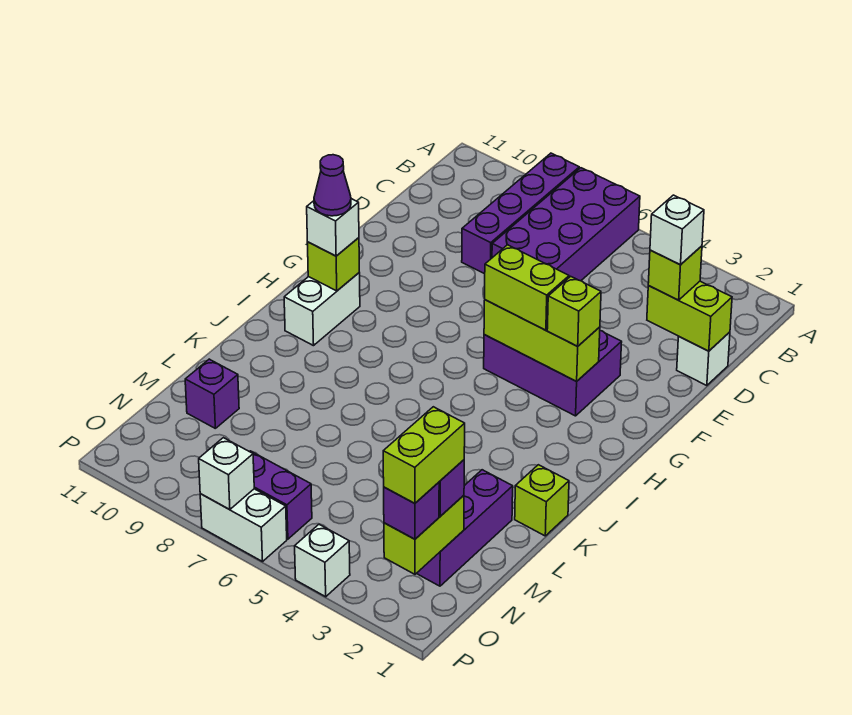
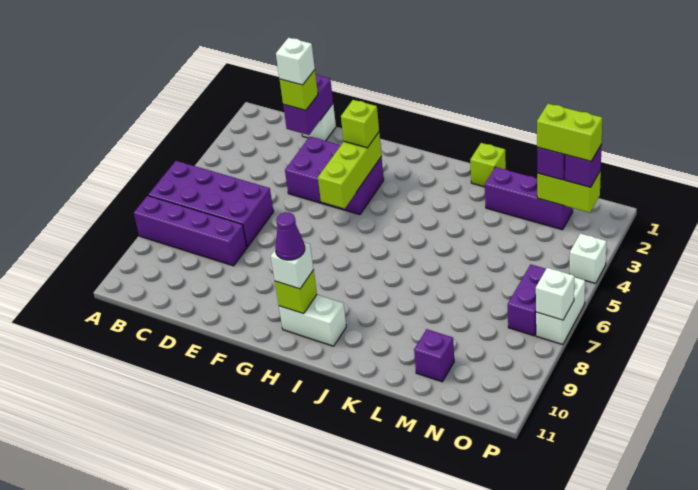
lime 1x2 brick [647,281,732,351] -> purple 1x2 brick [283,74,333,135]
purple 2x3 brick [484,331,622,416] -> purple 2x3 brick turned to [285,137,384,215]
lime 1x2 brick [485,245,569,330] -> none

